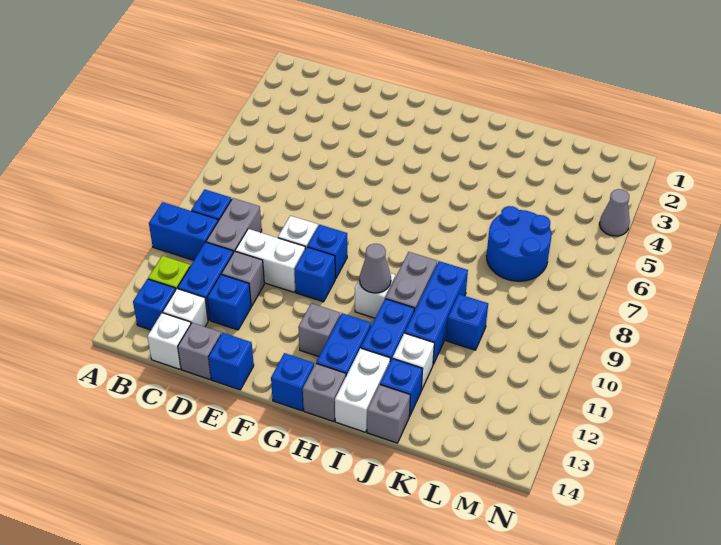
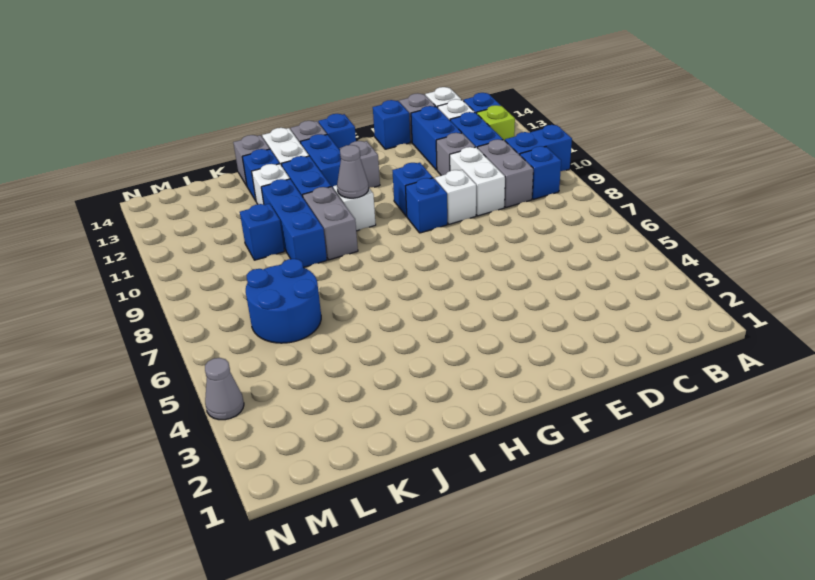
white 1x2 brick [235,229,305,292] -> white 1x2 brick turned to [450,147,505,216]
blue 1x1 brick [207,274,251,330] -> blue 1x2 brick [411,106,462,170]

